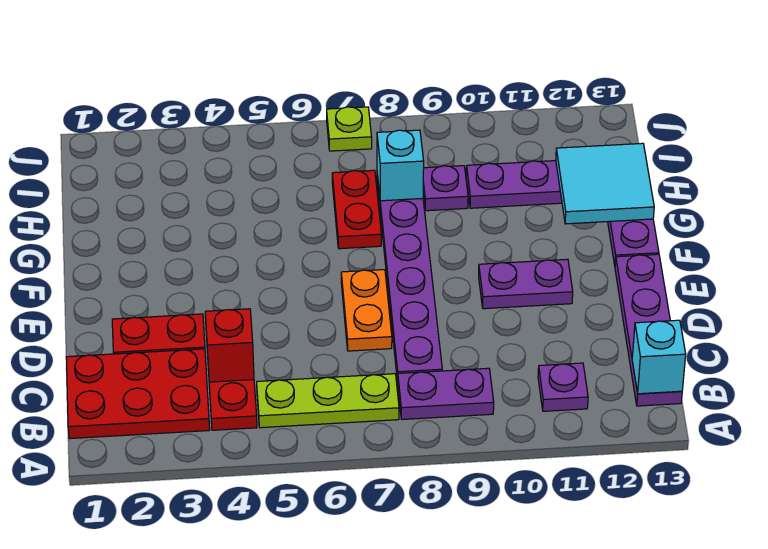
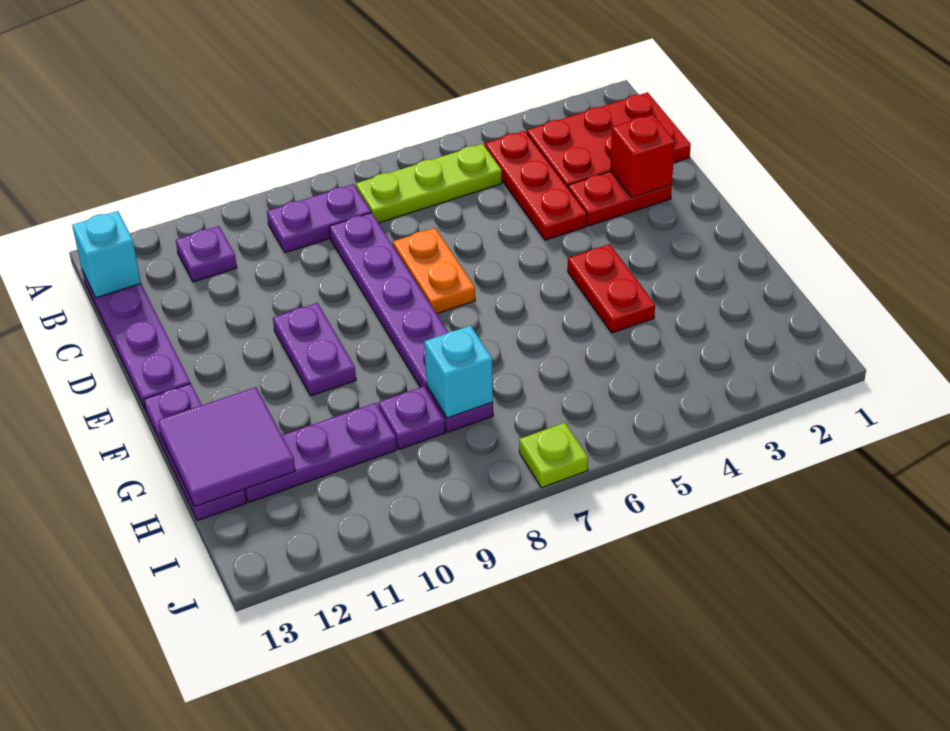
red 1x1 brick [205,309,254,382] -> red 1x1 brick moved to [611,114,675,197]
purple 1x2 plate [479,259,573,309] -> purple 1x2 plate turned to [273,303,356,396]
red 1x2 plate [332,170,381,249] -> red 1x2 plate moved to [568,244,655,333]
cyan 2x2 tile [556,143,654,224] -> purple 2x2 tile [158,387,295,506]

